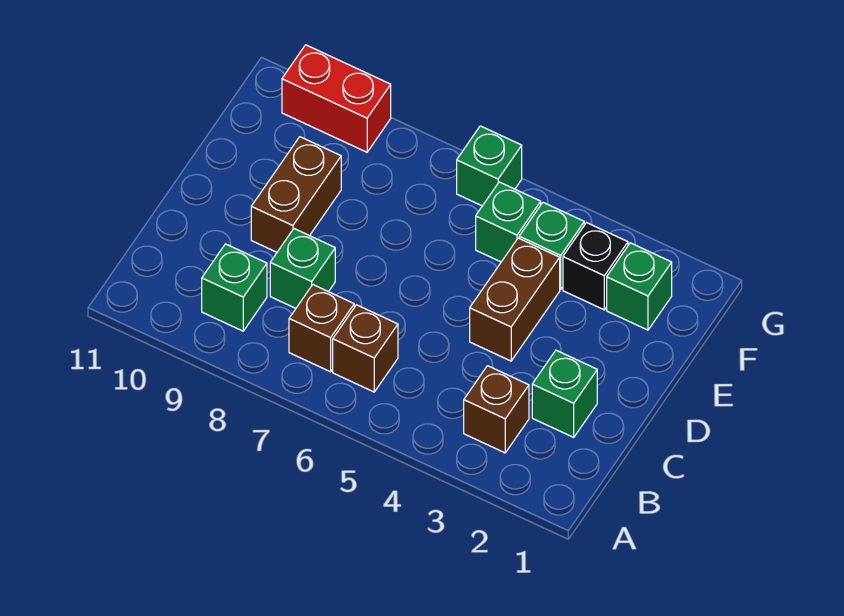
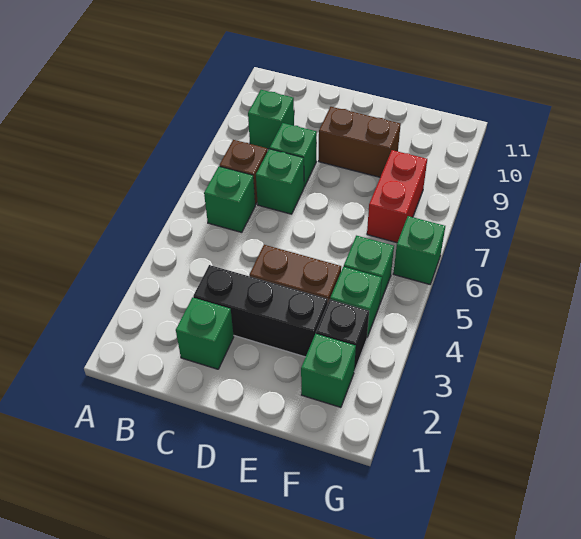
brown 1x1 brick [464,366,529,453] -> none
brown 1x1 brick [333,305,398,392] -> green 1x1 brick [204,167,255,232]
none -> black 1x3 brick [193,265,328,357]
none -> green 1x1 brick [256,149,304,214]
red 1x2 brick [282,45,391,152] -> red 1x2 brick moved to [367,150,427,243]

